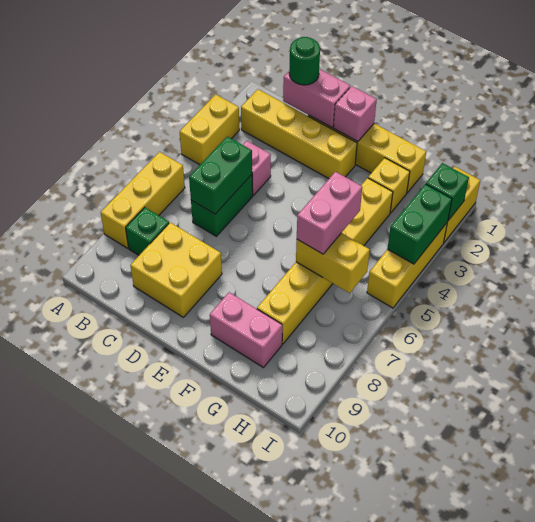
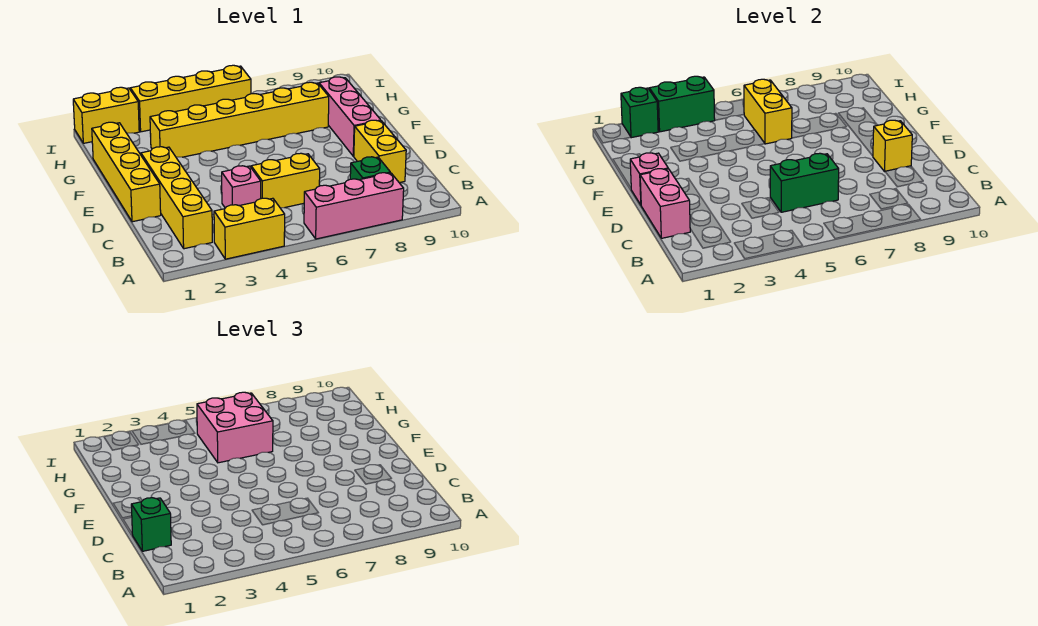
yellow 1x3 brick [101,152,185,248] -> pink 1x3 brick [304,173,404,239]
green 1x1 round brick [289,37,320,85] -> green 1x1 brick [131,498,171,551]
green 1x2 brick [191,175,253,236] -> yellow 1x2 brick [251,153,320,208]
yellow 2x2 brick [130,222,222,317] -> yellow 1x2 brick [354,120,406,182]
pink 1x2 brick [210,292,282,368] -> pink 1x3 brick [319,77,381,156]
yellow 1x1 brick [368,158,410,213] -> yellow 1x1 brick moved to [873,120,912,171]
pink 1x2 brick [297,172,362,254] -> pink 2x2 brick [197,392,273,463]
yellow 1x3 brick [367,223,447,308] -> yellow 1x4 brick [130,65,251,132]

